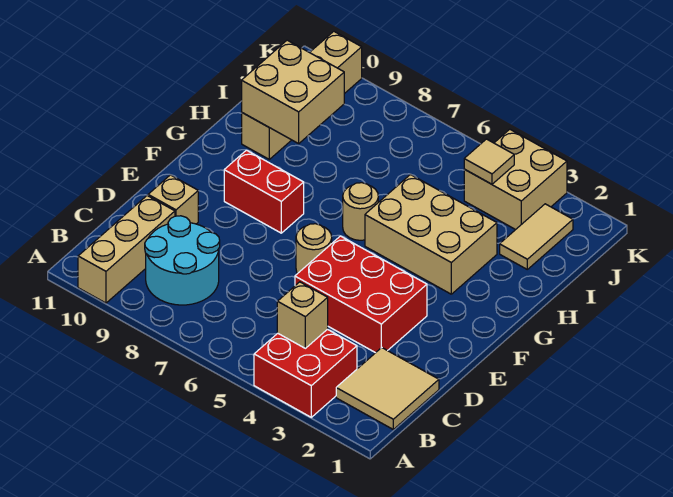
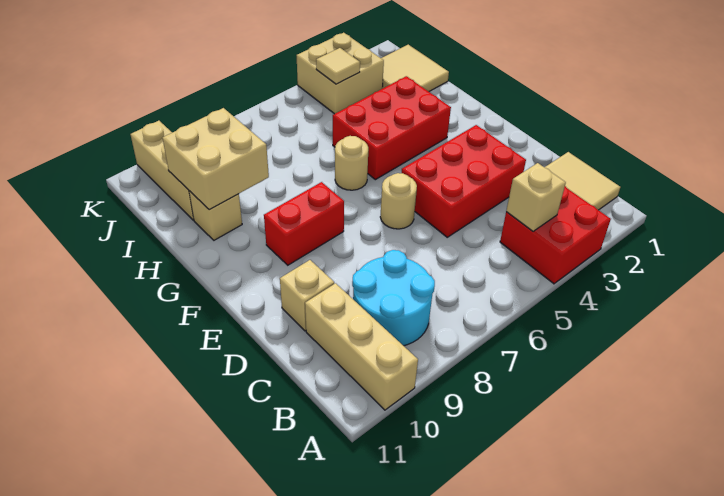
tan 2x3 brick [365,174,497,294] -> red 2x3 brick [333,76,451,180]
tan 1x2 tile [500,204,573,269] -> tan 2x2 tile [381,45,449,92]

